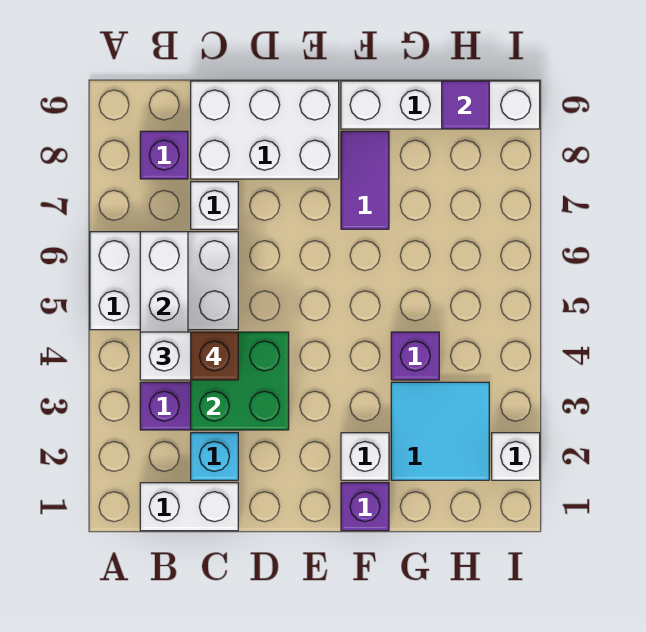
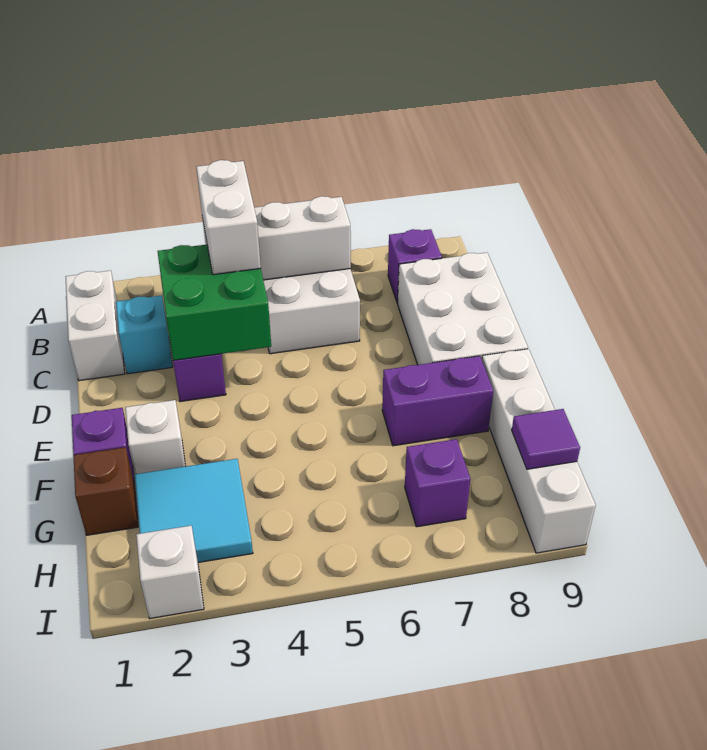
brown 1x1 brick [191,332,238,380] -> brown 1x1 brick moved to [73,447,138,535]
white 1x1 brick [191,182,238,229] -> none
purple 1x2 tile [341,131,389,229] -> purple 1x2 brick [382,356,493,446]
purple 1x1 brick [391,332,439,380] -> purple 1x1 brick moved to [405,439,470,527]

